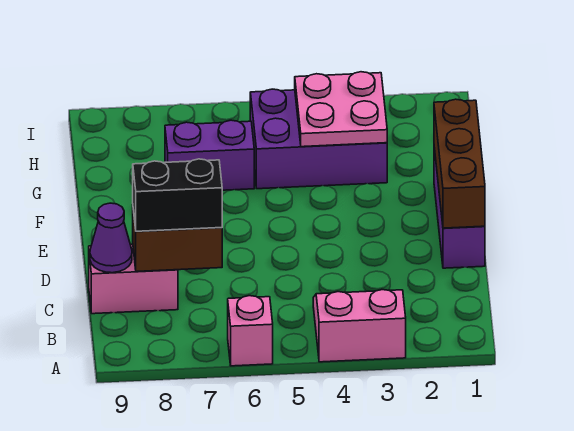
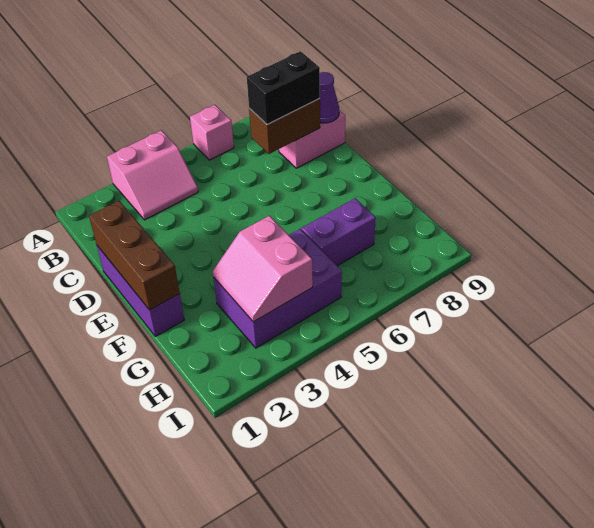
pink 2x2 plate [295,72,387,147] -> pink 2x2 slope [213,216,313,322]

